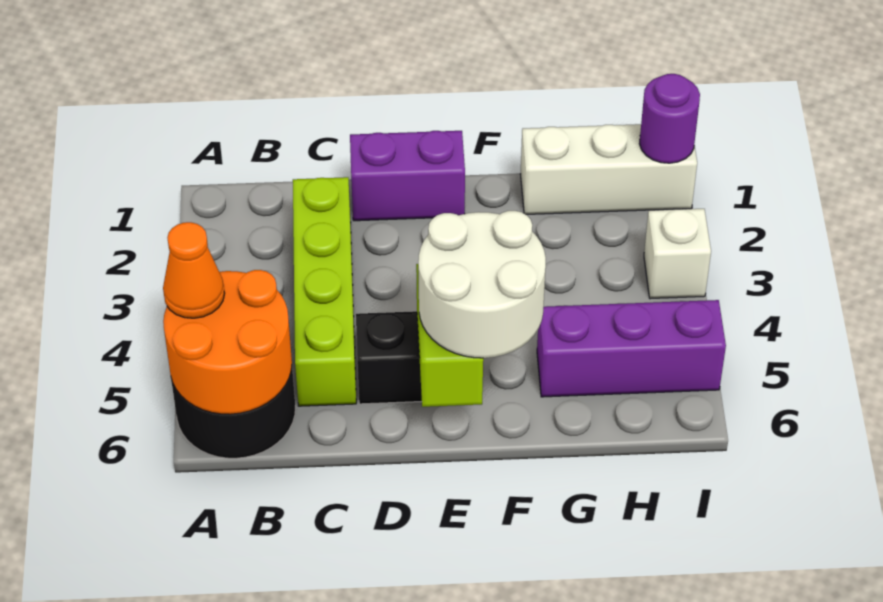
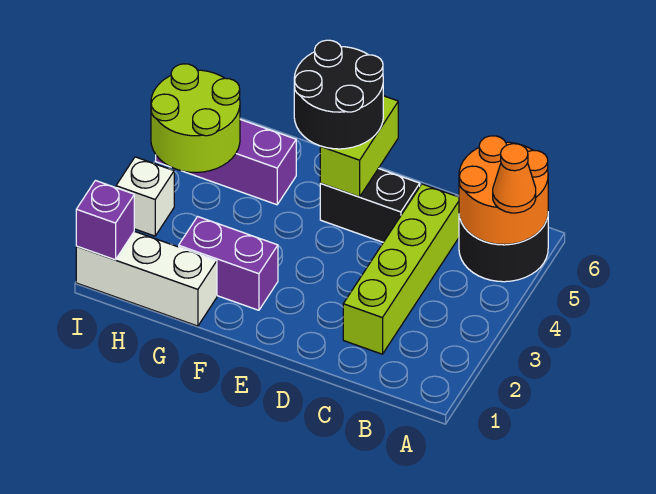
purple 1x2 brick [350,131,465,221] -> purple 1x2 brick moved to [179,217,278,310]
white 2x2 round brick [418,211,546,358] -> black 2x2 round brick [294,40,383,149]
none -> lime 2x2 round brick [151,64,240,172]
purple 1x1 round brick [639,74,700,163] -> purple 1x1 brick [76,181,134,260]

